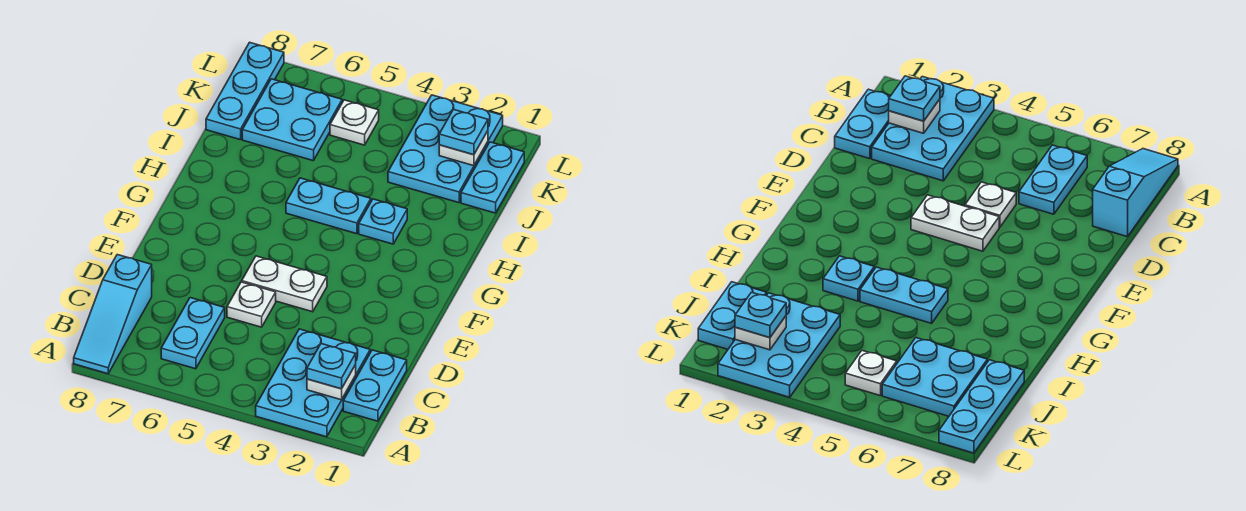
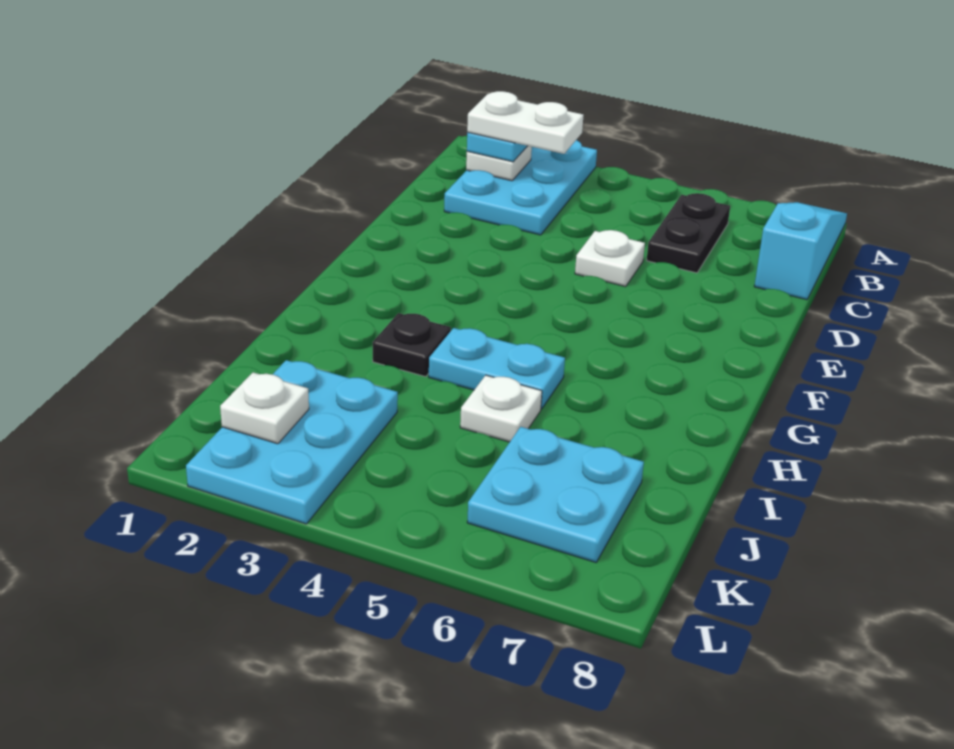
cyan 1x2 plate [343,350,407,421] -> none
cyan 1x2 plate [161,298,225,369] -> black 1x2 plate [647,193,730,273]
white 1x2 plate [242,256,327,312] -> white 1x2 plate moved to [467,91,584,154]
cyan 1x1 plate [359,199,407,244] -> black 1x1 plate [373,313,451,377]
cyan 1x2 plate [461,142,524,213] -> none
cyan 1x3 plate [206,42,284,140] -> none
cyan 1x1 plate [439,109,488,155] -> none
white 1x1 plate [330,100,379,145] -> white 1x1 plate moved to [460,375,542,442]

